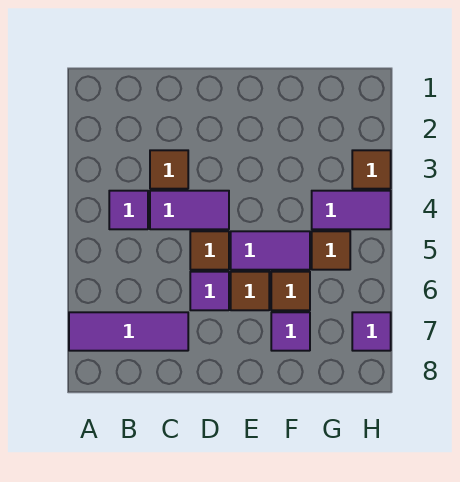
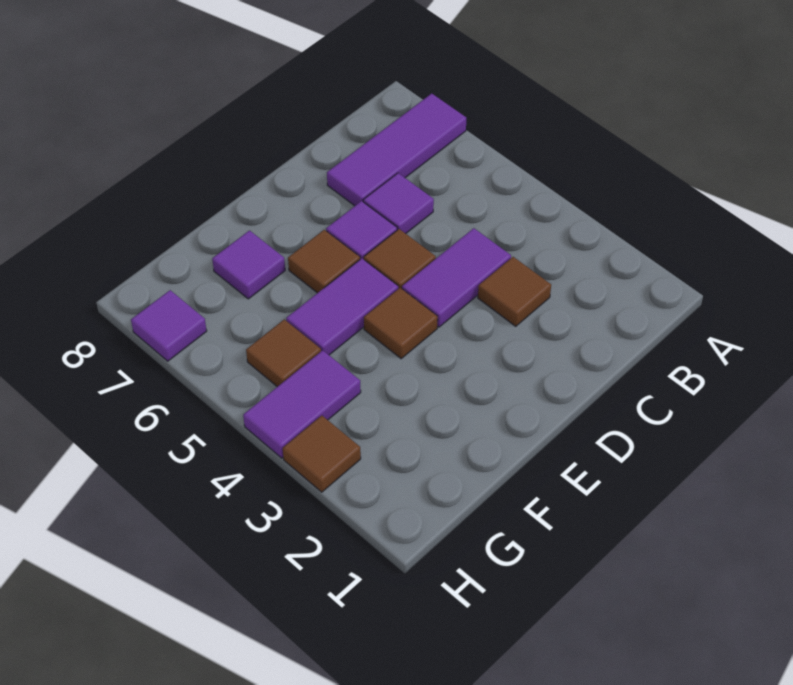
purple 1x1 tile [109,191,148,229] -> purple 1x1 tile moved to [363,173,434,234]
brown 1x1 tile [271,272,310,310] -> brown 1x1 tile moved to [364,288,438,359]

